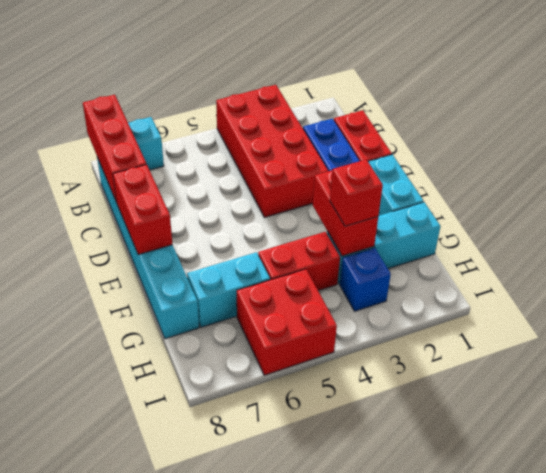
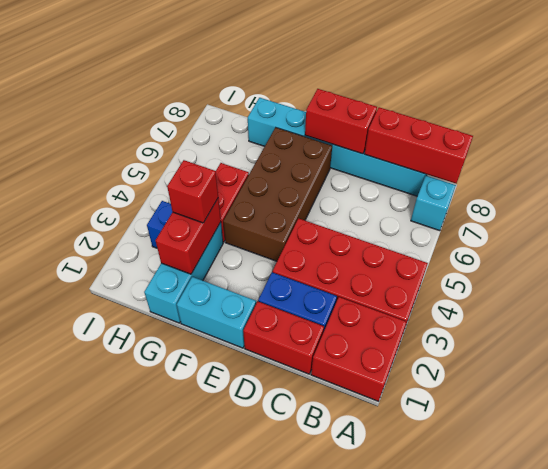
none -> brown 2x4 brick [223,128,332,261]
red 1x2 brick [313,170,378,256] -> red 1x2 brick turned to [156,199,221,274]
cyan 1x2 brick [187,252,270,327] -> none
red 2x2 brick [237,269,337,375] -> red 2x2 brick moved to [311,297,407,401]

